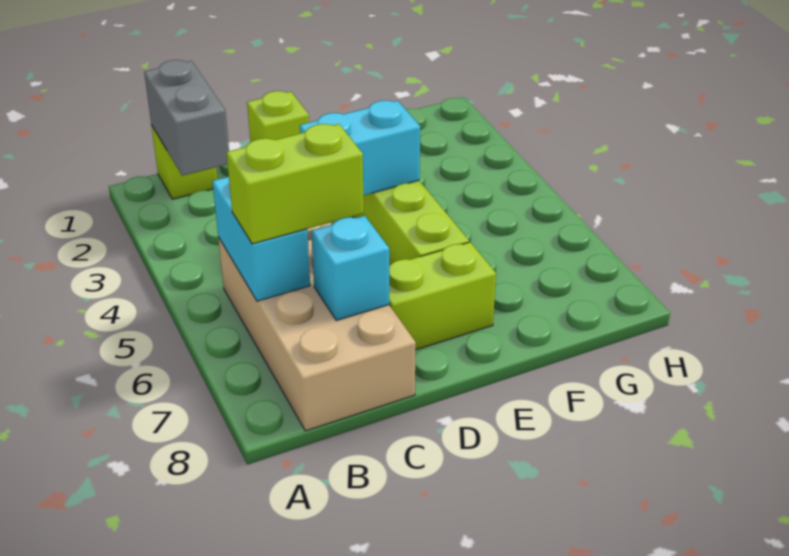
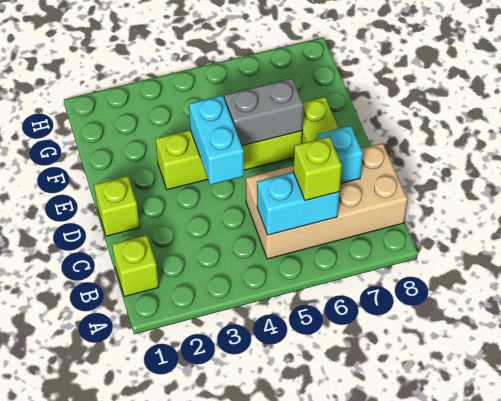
grey 1x2 brick [144,60,229,176] -> grey 1x2 brick moved to [224,78,303,146]
lime 1x2 brick [227,124,364,244] -> lime 1x1 brick [293,136,342,201]

